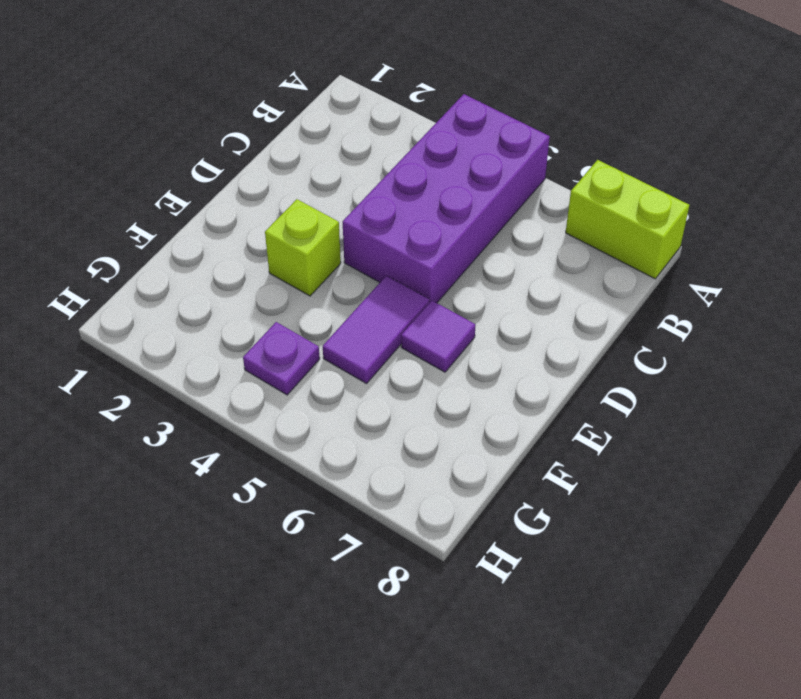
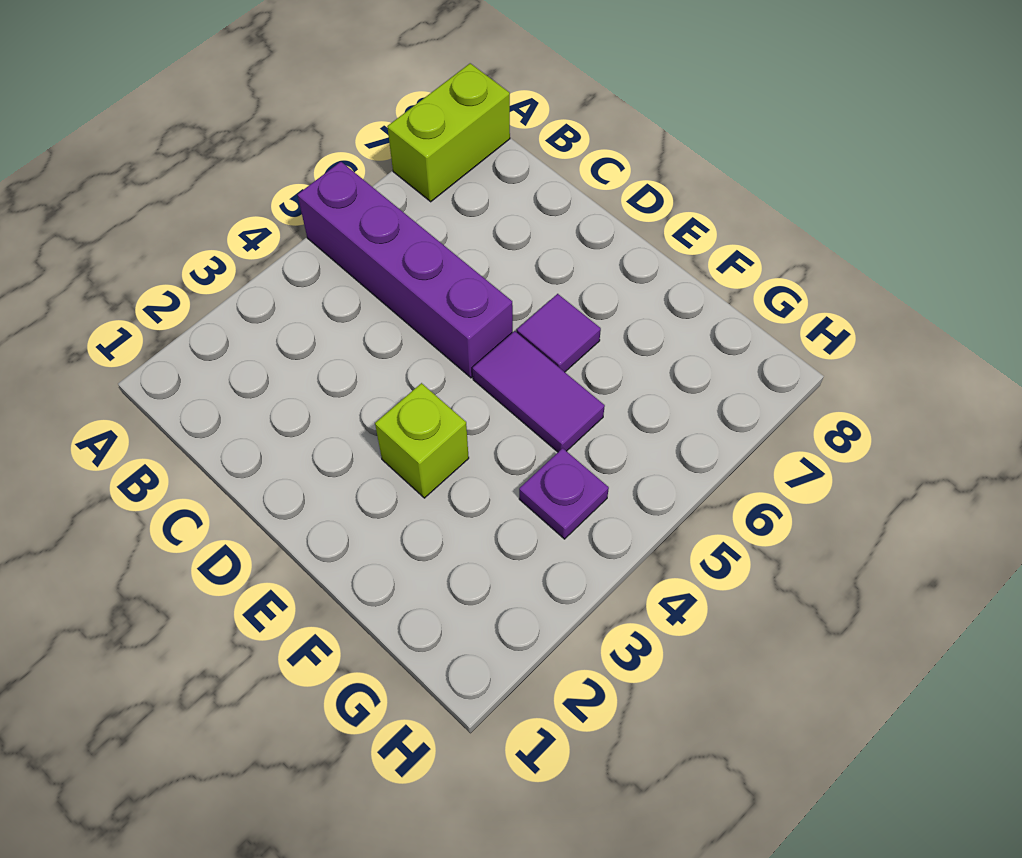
purple 2x4 brick [343,94,550,303] -> purple 1x4 brick [298,162,513,378]

